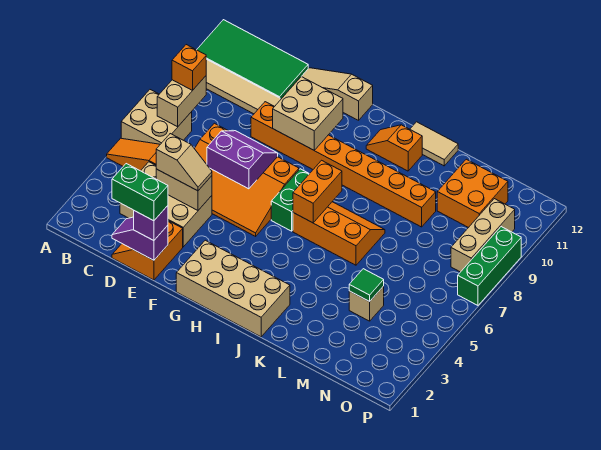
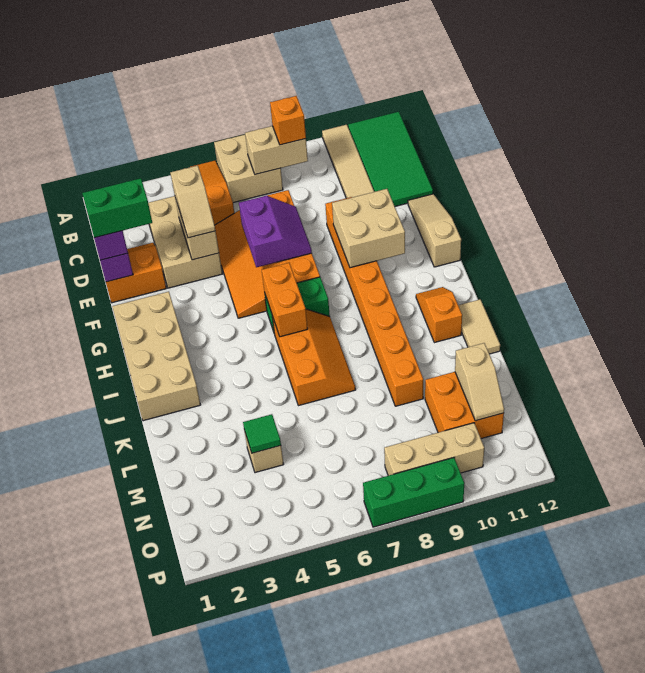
green 1x2 brick [112,164,168,221] -> green 1x2 brick turned to [82,178,152,238]
orange 1x2 brick [293,160,342,223] -> orange 1x2 brick turned to [262,263,308,337]
none -> tan 1x2 slope [455,343,504,421]

